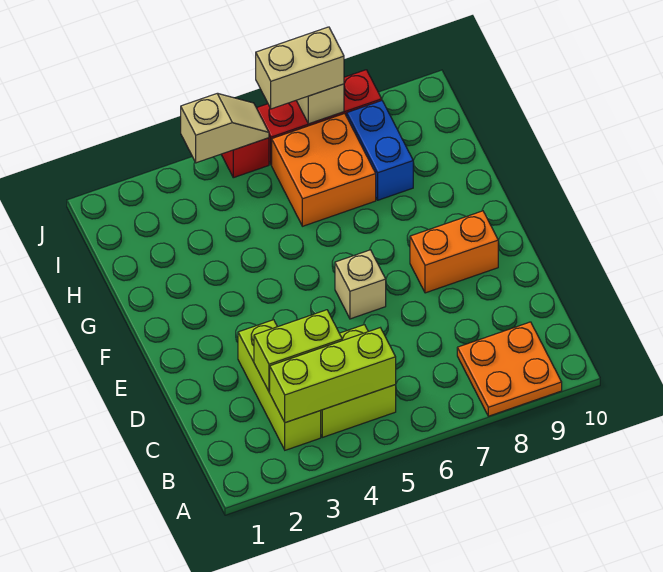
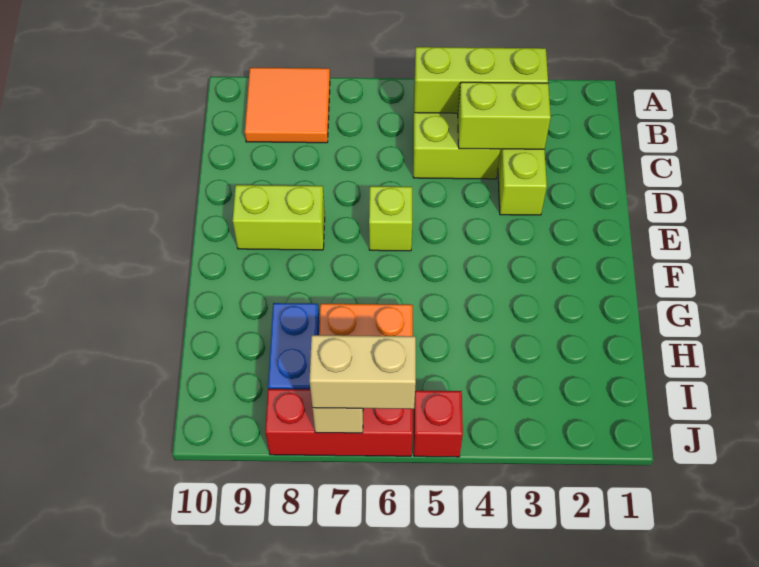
orange 2x2 plate [457,322,562,416] -> orange 2x2 tile [245,68,330,143]
tan 1x1 brick [335,250,386,319] -> lime 1x1 brick [369,186,412,251]
orange 1x2 brick [410,211,498,293] -> lime 1x2 brick [233,185,325,250]
tan 1x2 slope [181,93,269,163] -> none

